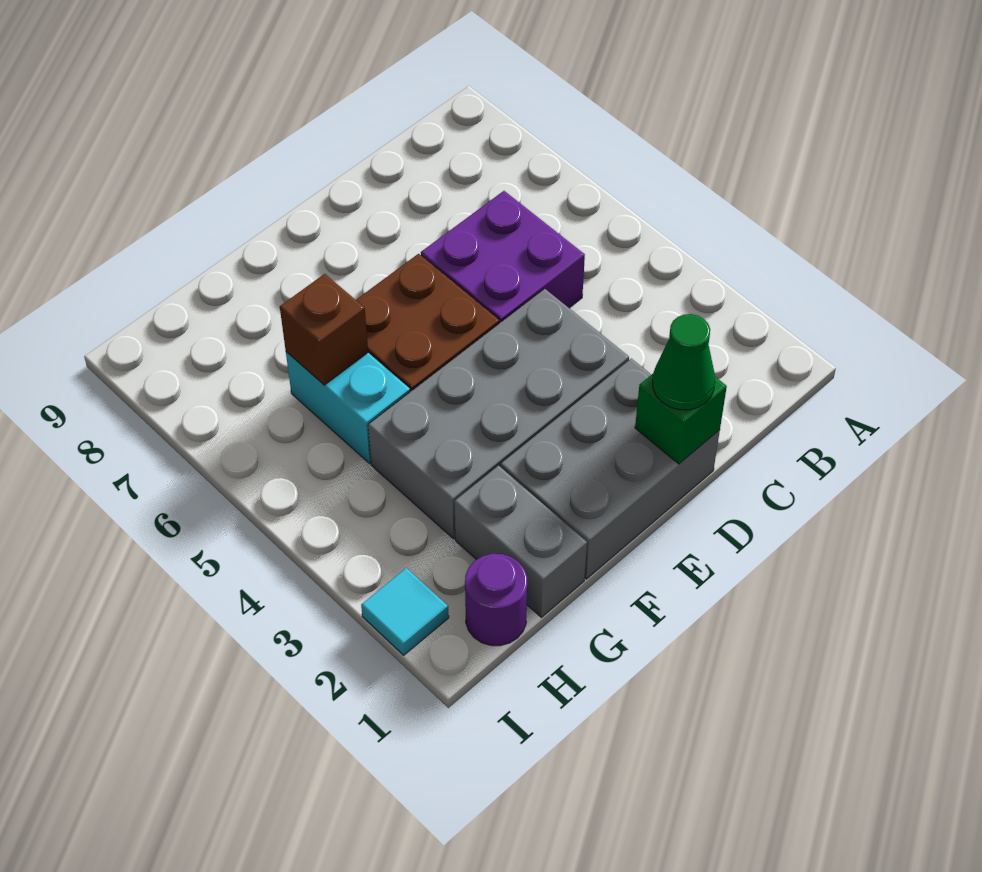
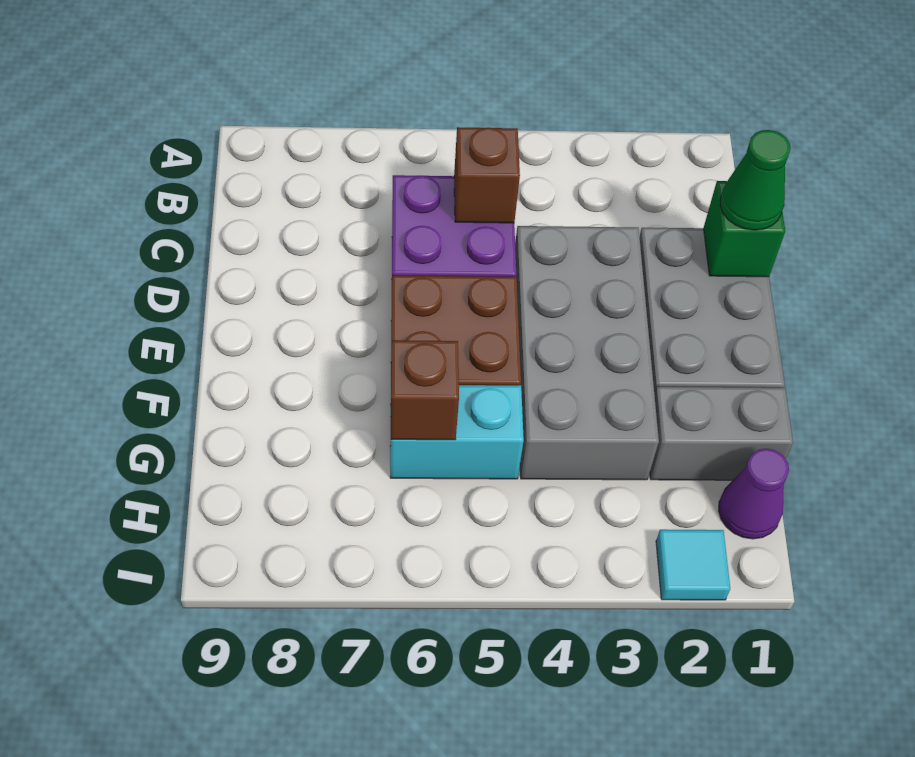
none -> brown 1x1 brick [454,127,520,223]
purple 1x1 round brick [465,554,527,646] -> purple 1x1 cone [719,449,789,539]

